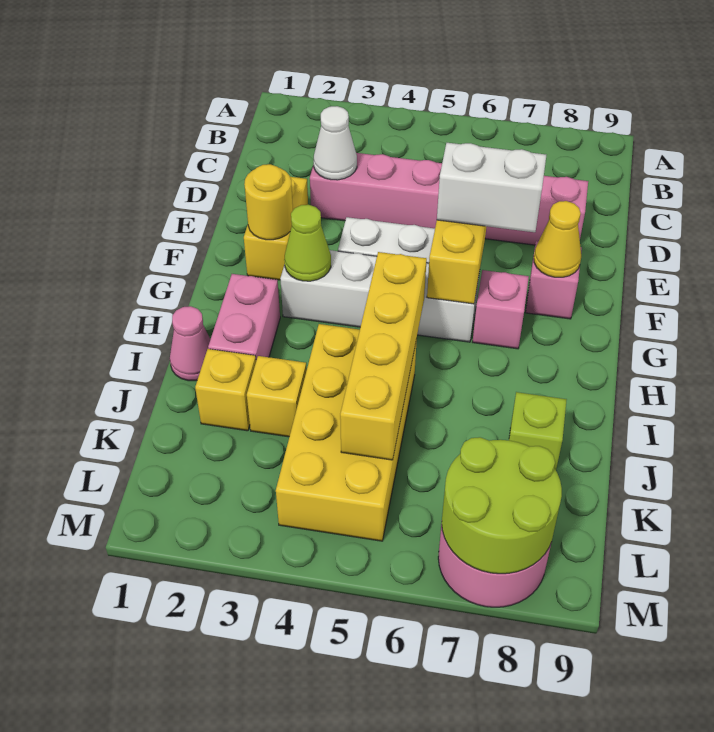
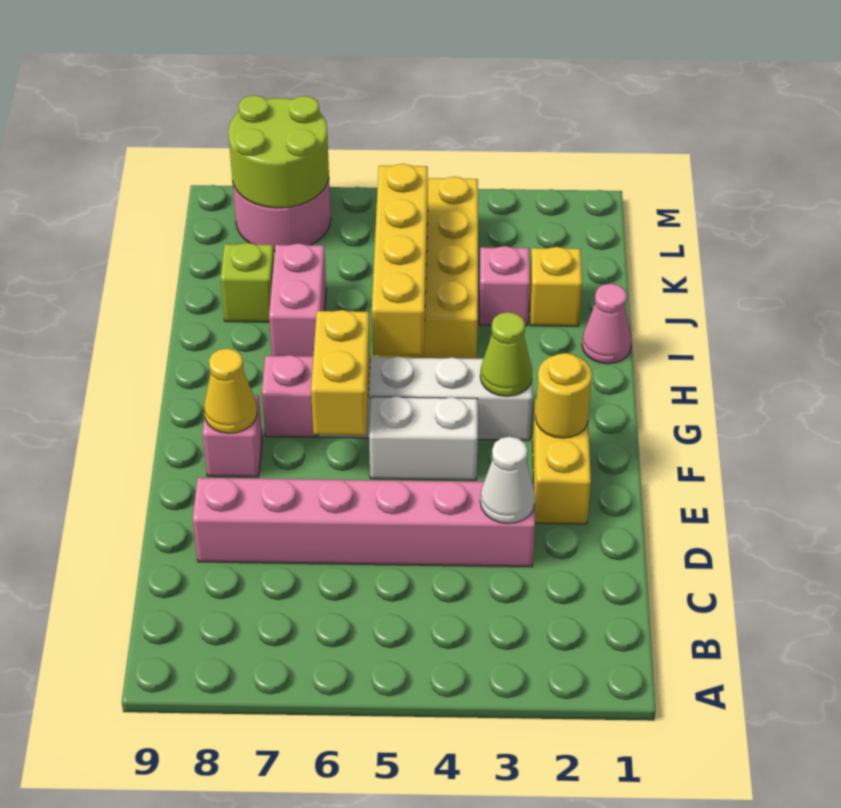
white 1x2 brick [437,143,546,232] -> none
pink 1x2 brick [208,274,280,360] -> pink 1x2 brick moved to [269,243,326,356]
yellow 1x1 brick [247,356,307,437] -> pink 1x1 brick [479,246,530,326]

